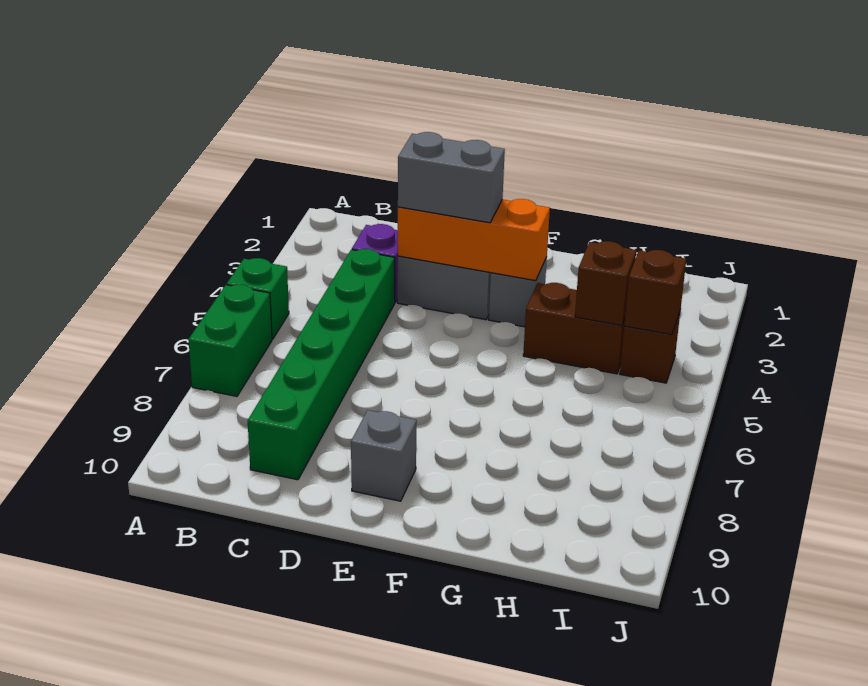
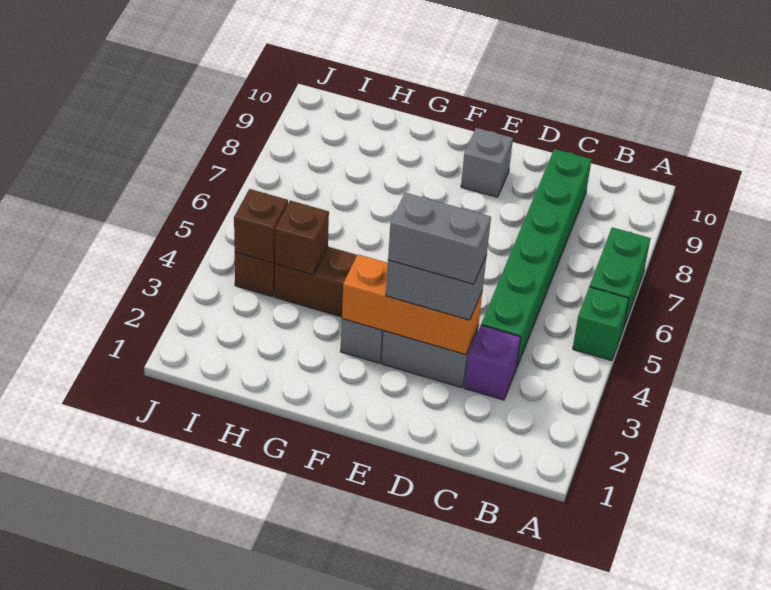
none -> grey 1x2 brick [388,193,491,284]

